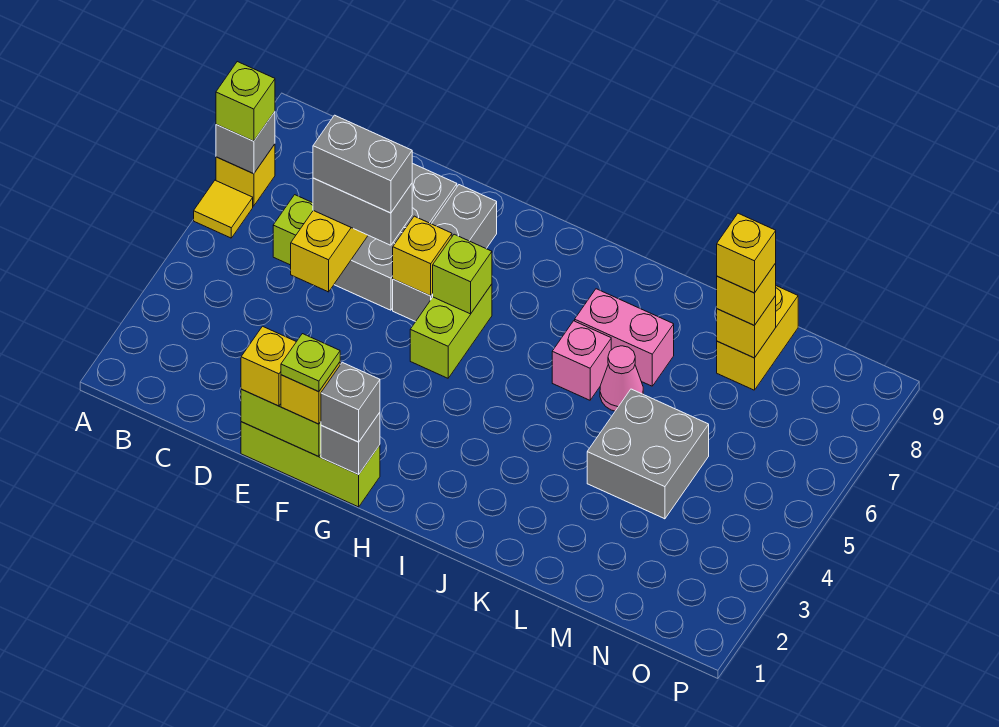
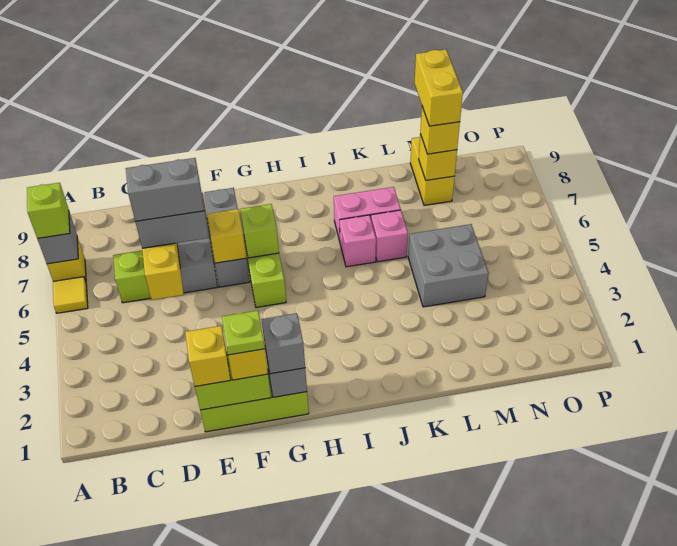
pink 1x1 cone [600,346,643,411] -> pink 1x1 brick [371,210,408,262]
yellow 1x1 brick [717,213,776,293] -> yellow 1x2 brick [414,49,463,126]

